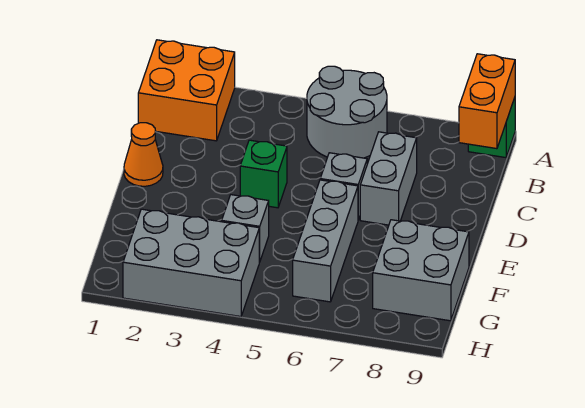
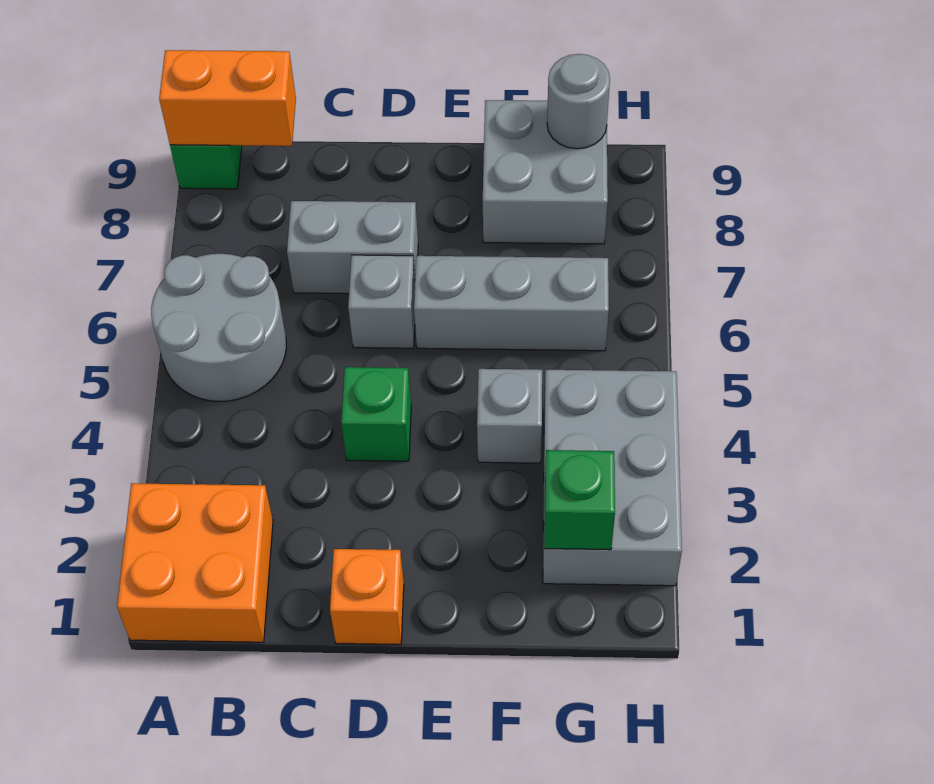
orange 1x1 cone [124,123,163,186] -> orange 1x1 brick [330,549,404,645]
none -> green 1x1 brick [544,450,615,550]
none -> grey 1x1 round brick [547,54,610,149]

